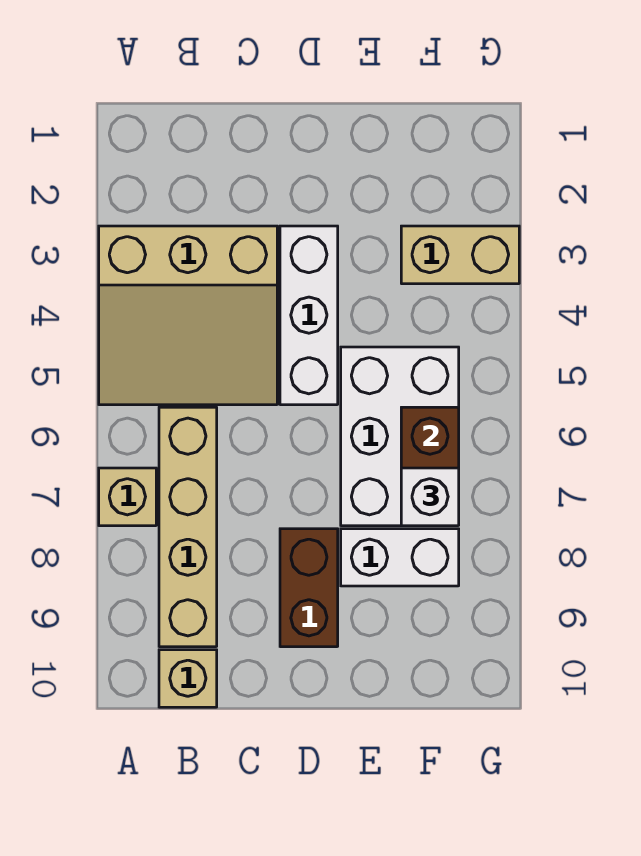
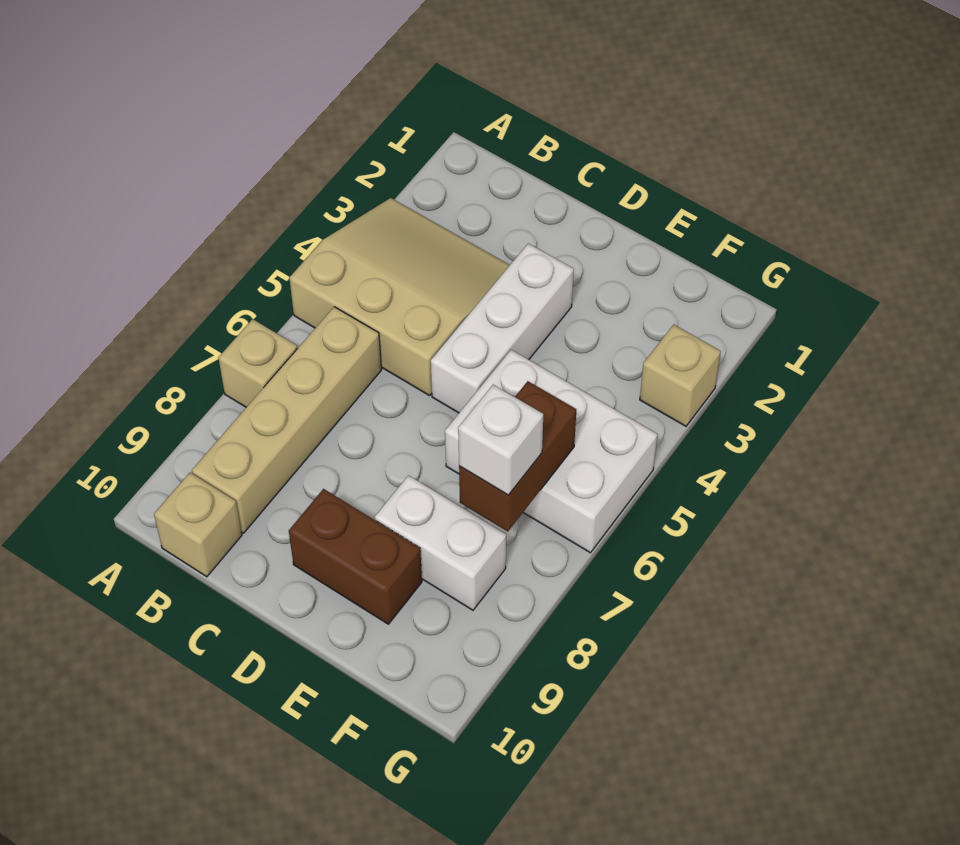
tan 3x3 slope [99,226,277,405] -> tan 3x3 slope turned to [289,198,510,396]
brown 1x2 brick [280,529,338,647] -> brown 1x2 brick turned to [289,489,422,624]
white 2x3 brick [341,347,459,526] -> white 2x3 brick turned to [445,350,657,553]
tan 1x2 brick [401,226,519,284] -> tan 1x1 brick [640,325,721,426]

